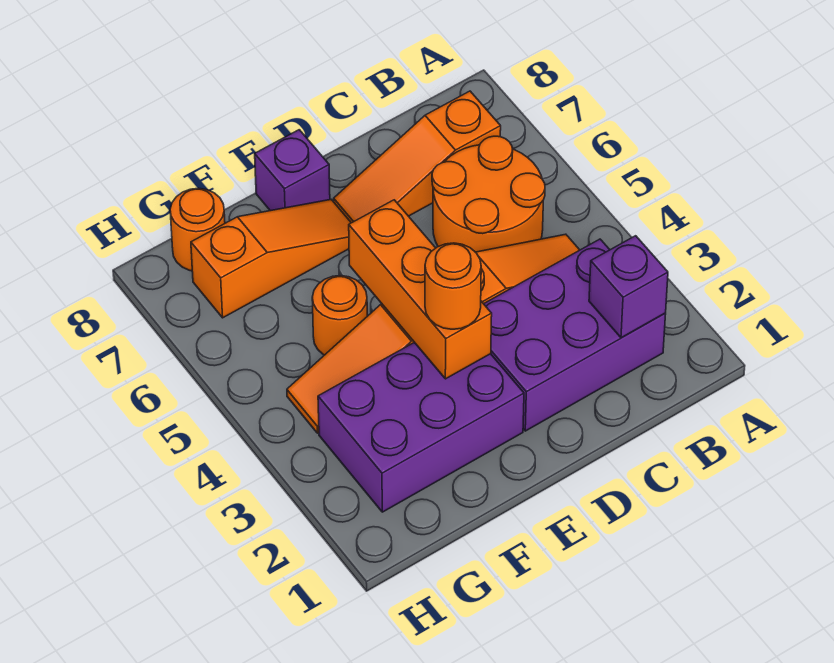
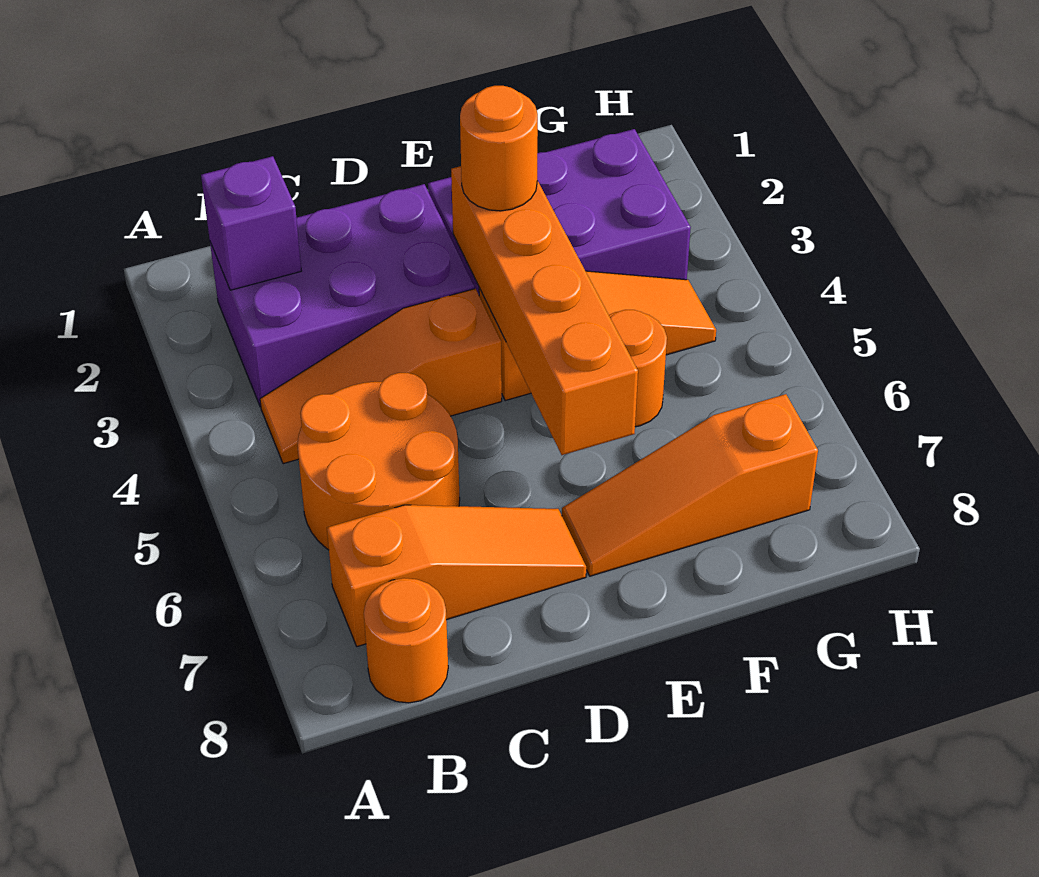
orange 1x3 brick [349,200,492,379] -> orange 1x4 brick [451,166,638,455]
purple 1x1 brick [255,130,330,211] -> none
orange 1x1 round brick [170,188,225,271] -> orange 1x1 round brick moved to [364,578,448,703]

